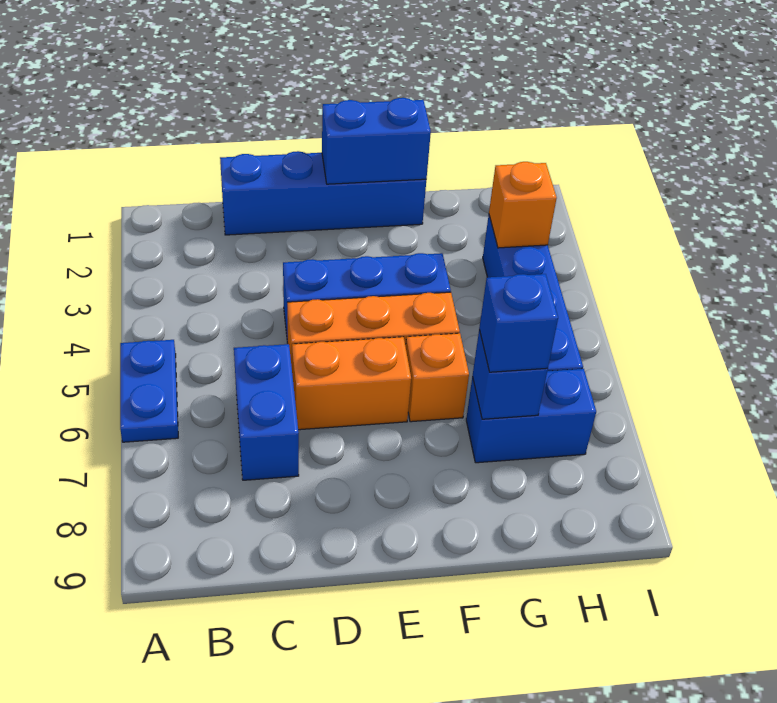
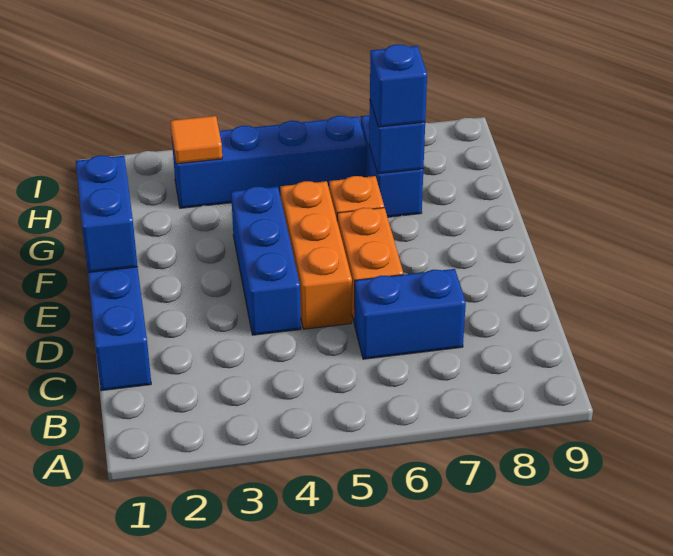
blue 1x2 plate [120,340,178,442] -> none
orange 1x1 brick [489,162,557,248] -> orange 1x1 tile [171,116,222,164]

